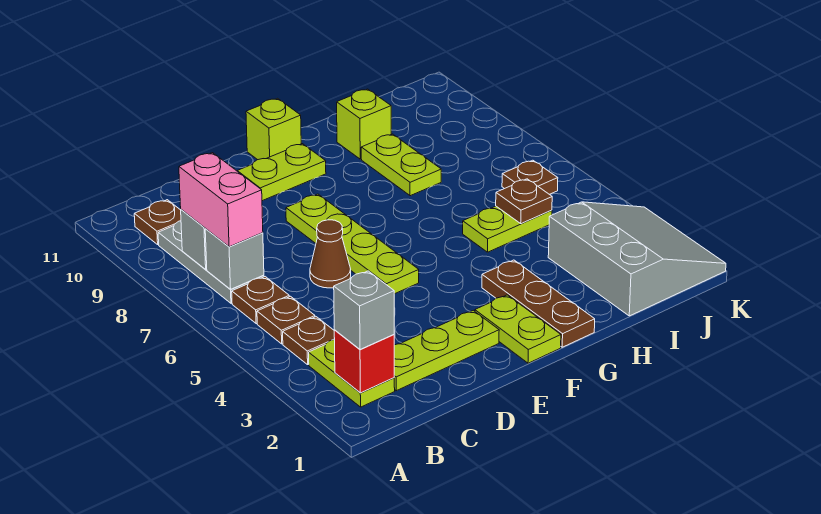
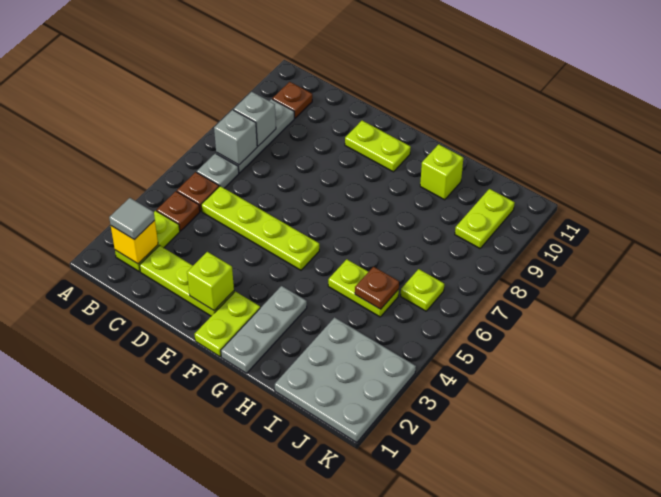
red 1x1 brick [334,330,394,393] -> yellow 1x1 brick [111,220,158,264]
grey 1x1 brick [334,271,394,349] -> grey 1x1 tile [109,198,155,240]
brown 1x1 plate [232,277,289,324] -> grey 1x1 plate [197,153,239,188]
pink 1x2 brick [179,153,263,247] -> none
brown 1x1 cone [310,220,351,288] -> none
lime 1x4 plate [286,194,419,294] -> lime 1x4 plate turned to [201,186,319,270]
lime 1x1 brick [246,98,301,160] -> lime 1x1 brick moved to [187,252,234,311]
brown 1x3 plate [482,260,595,347] -> grey 1x3 plate [221,286,307,373]
lime 1x2 plate [361,134,441,196] -> lime 1x2 plate moved to [455,189,515,248]
grey 3x3 slope [548,202,726,316] -> grey 3x3 plate [275,317,416,443]
brown 1x1 plate [502,160,558,194] -> lime 1x1 plate [401,269,444,311]

